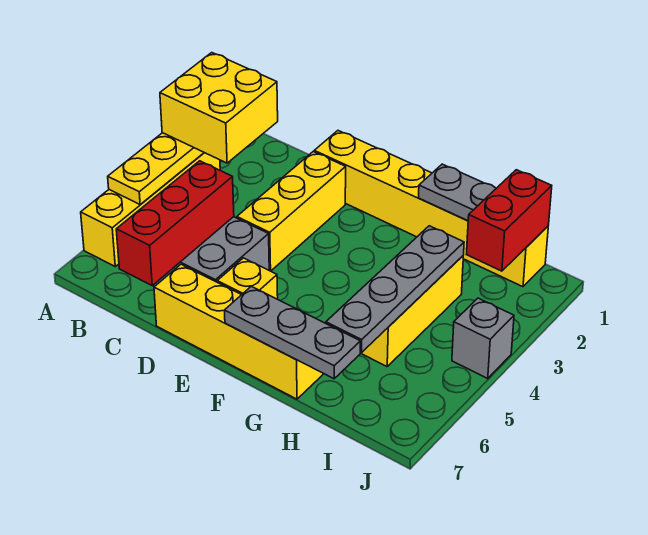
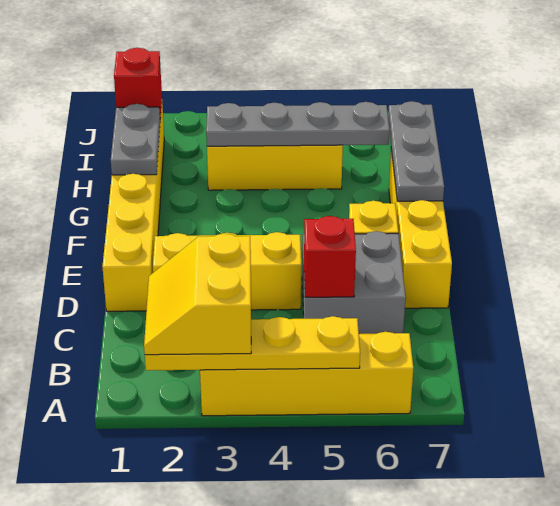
yellow 2x2 brick [160,53,278,163] -> yellow 2x2 slope [144,234,251,355]
red 1x3 brick [116,161,234,286] -> red 1x1 brick [304,216,356,297]
red 1x2 brick [467,170,552,271] -> red 1x1 brick [114,48,162,118]
grey 1x1 brick [452,298,514,378] -> none

